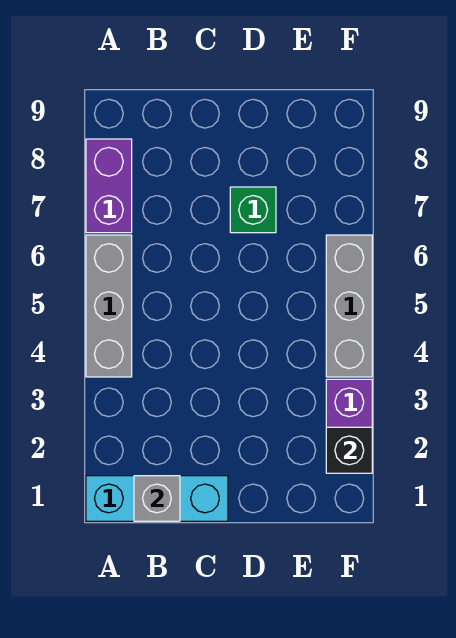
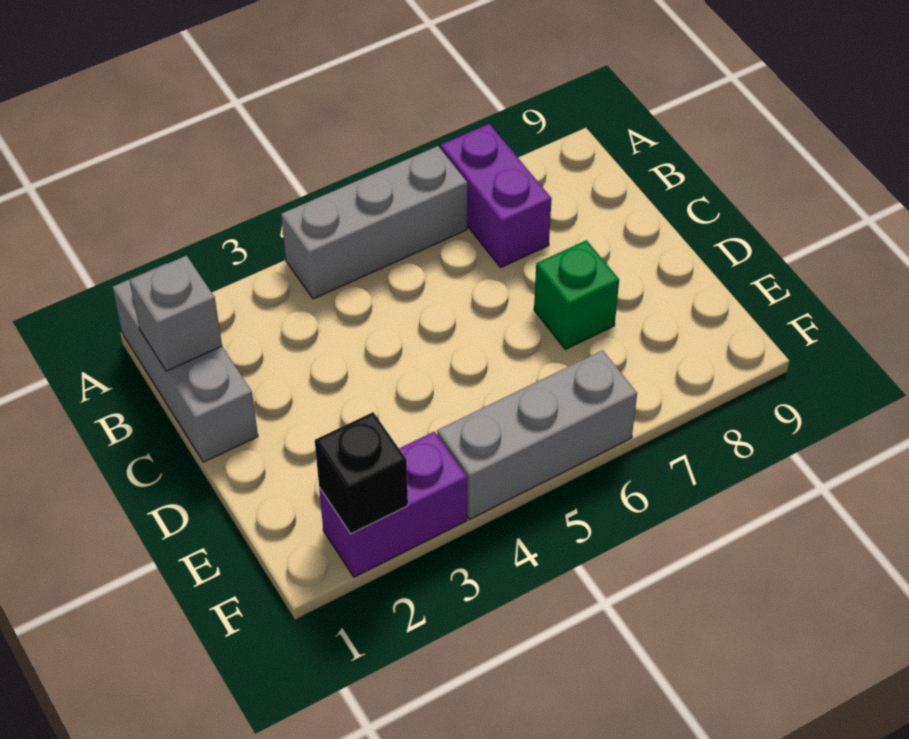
cyan 1x3 brick [86,476,228,521] -> grey 1x3 brick [113,263,258,462]
purple 1x2 brick [86,139,132,233] -> purple 1x2 brick turned to [441,124,552,268]

